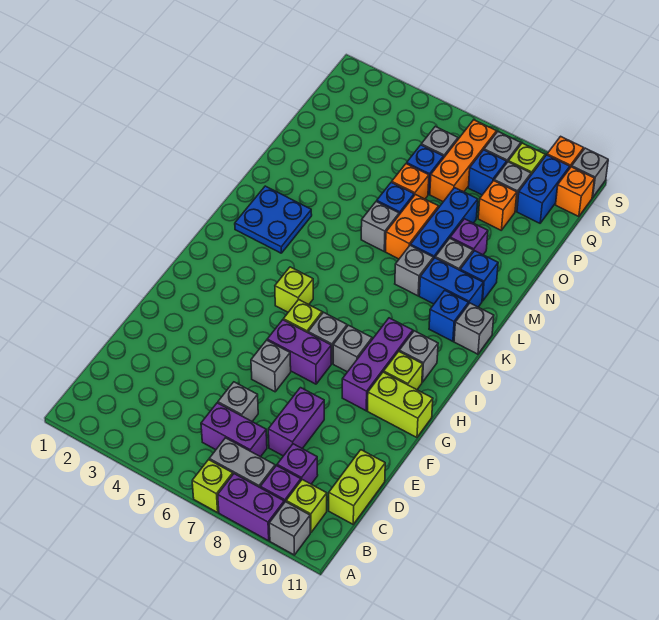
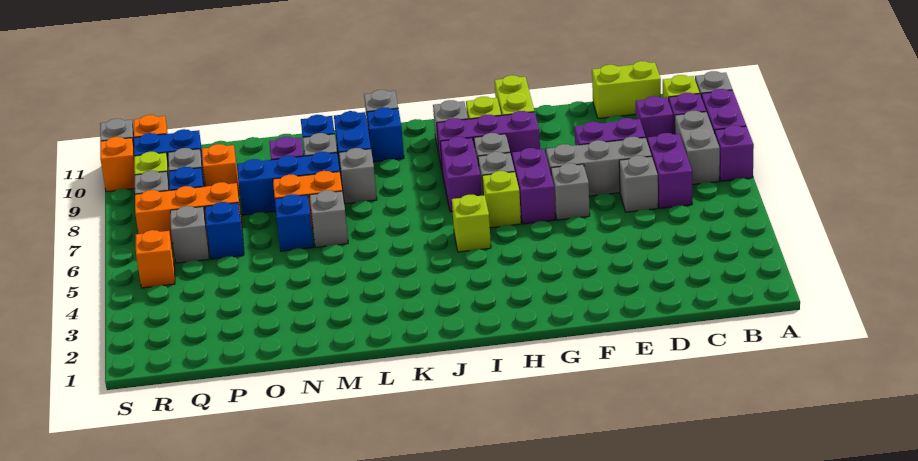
lime 1x1 brick [192,460,233,512] -> purple 1x1 brick [715,125,754,181]
none -> grey 1x3 brick [546,137,651,196]
none -> purple 1x2 brick [440,137,482,212]
blue 2x2 plate [235,186,312,253] -> none
orange 1x1 brick [392,164,429,199] -> orange 1x1 brick moved to [136,230,175,288]

